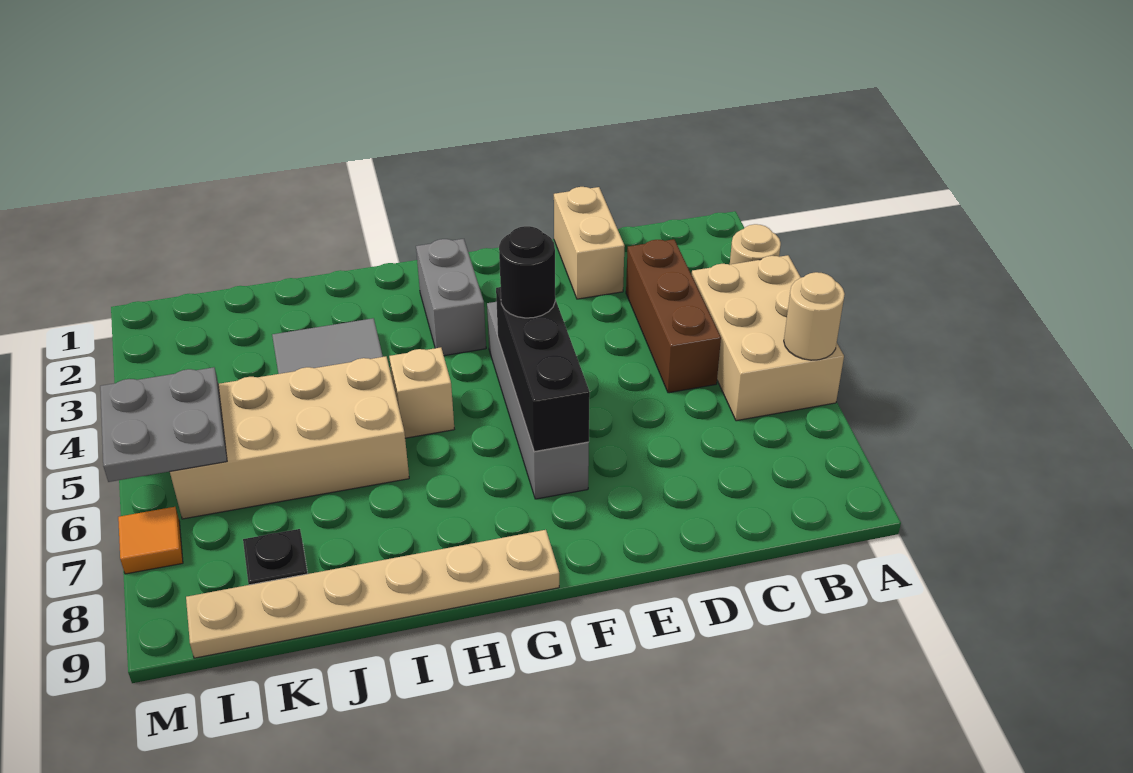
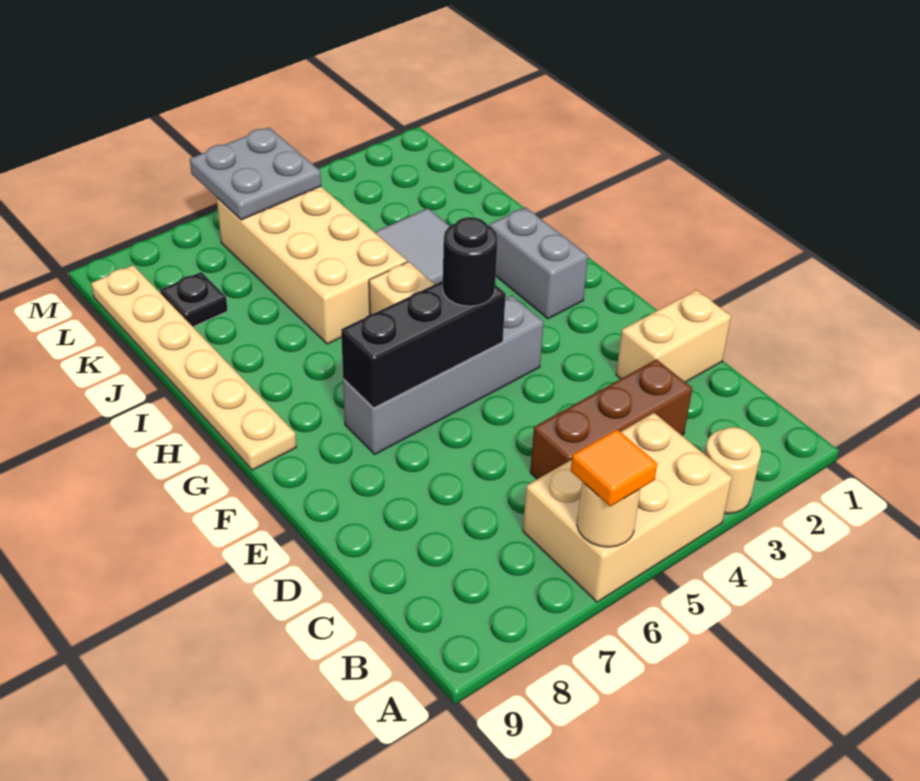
grey 1x2 brick [416,239,486,356] -> grey 1x2 brick turned to [489,207,588,319]
orange 1x1 tile [118,507,183,574] -> orange 1x1 tile moved to [571,429,657,506]

